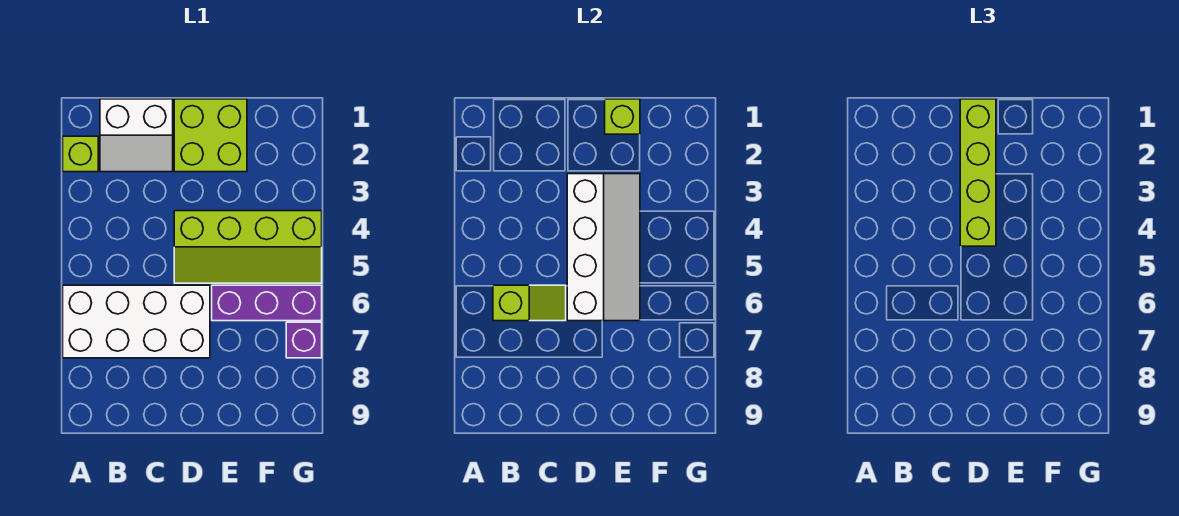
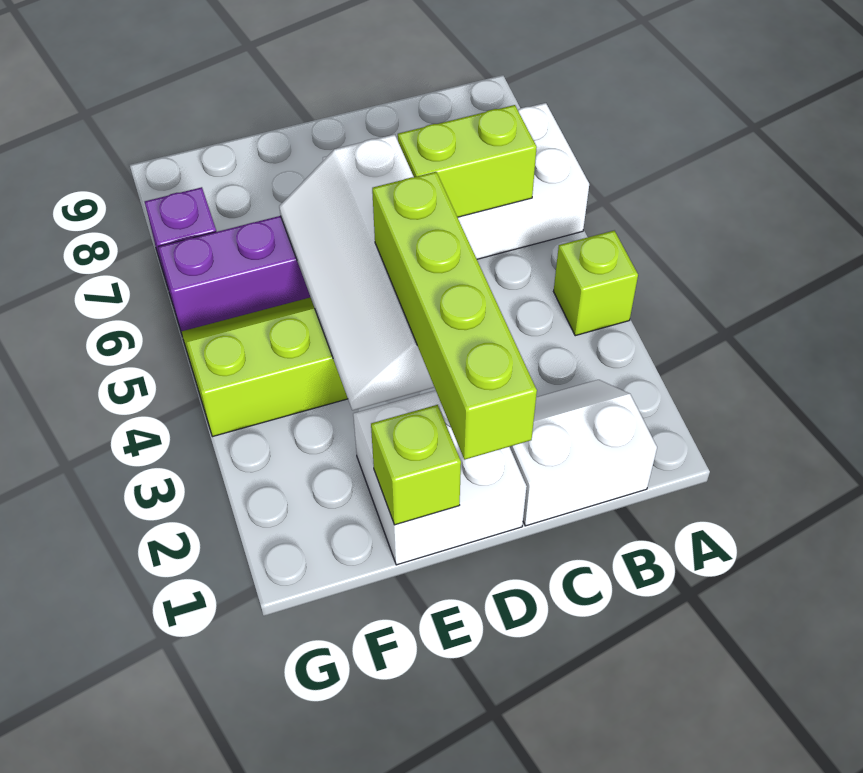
lime 1x1 brick [63,136,98,172] -> lime 1x1 brick moved to [554,231,638,336]
lime 1x2 slope [493,285,566,321] -> lime 1x2 brick [398,105,537,217]
lime 2x2 brick [174,99,247,172] -> white 2x2 brick [353,390,527,565]

